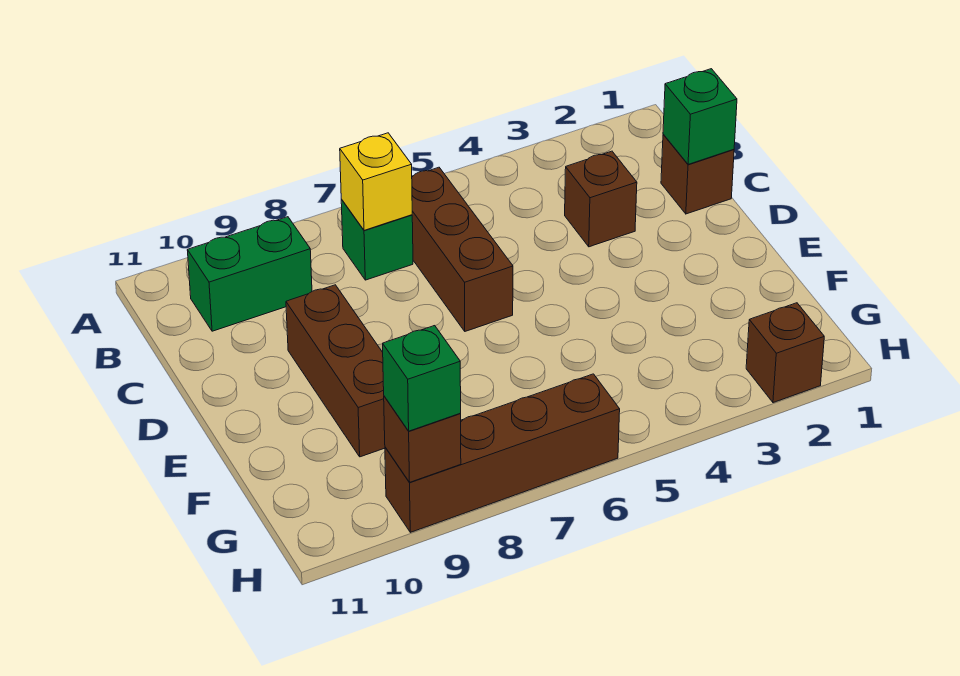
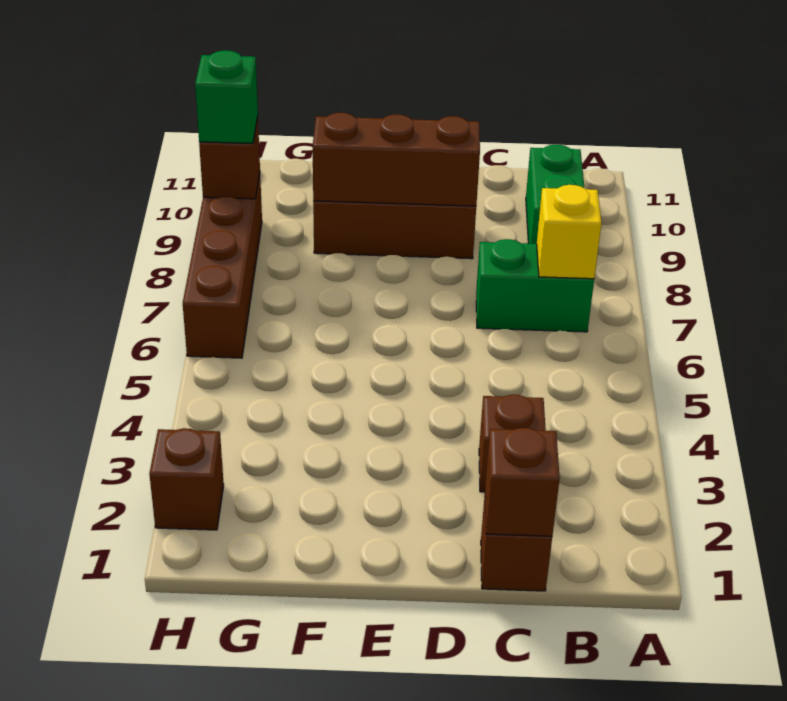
brown 1x3 brick [412,167,513,331] -> brown 1x3 brick moved to [313,113,480,206]
green 1x1 brick [341,199,413,280] -> green 1x2 brick [476,239,594,332]
green 1x1 brick [663,69,737,164] -> brown 1x1 brick [485,428,560,536]

